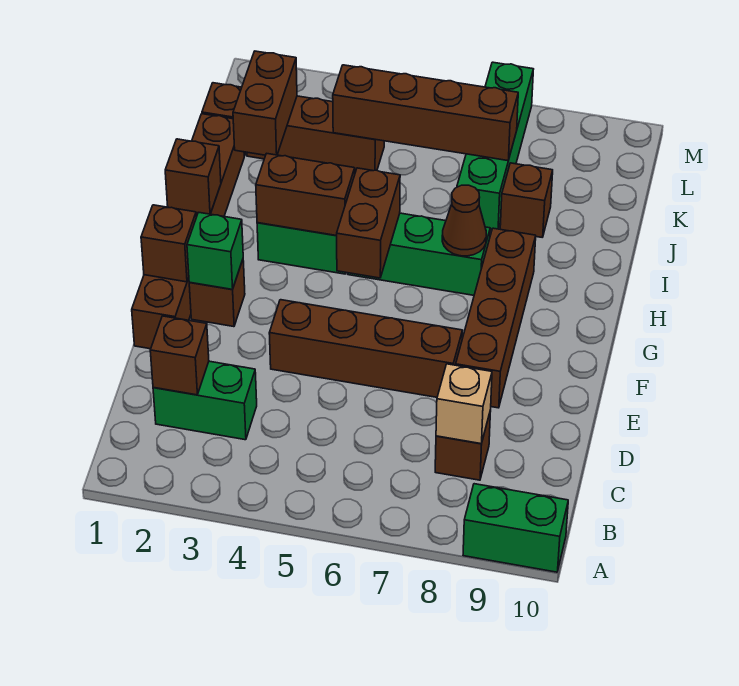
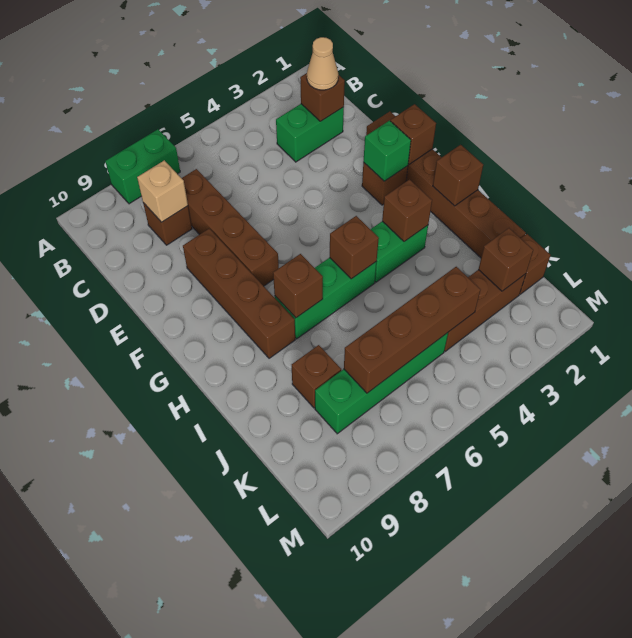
green 1x2 brick [463,484,568,572] -> green 1x2 brick moved to [105,129,180,204]
none -> tan 1x1 cone [307,37,338,90]
brown 1x4 brick [269,300,462,397] -> brown 1x4 brick turned to [182,169,279,286]
brown 1x2 brick [337,168,400,278] -> brown 1x1 brick [330,216,379,279]
brown 1x2 brick [256,153,355,236] -> brown 1x1 brick [382,180,432,242]
brown 1x1 cone [442,185,486,256] -> brown 1x1 brick [273,254,323,318]
brown 1x2 brick [233,51,297,155] -> brown 1x1 brick [478,228,533,291]
green 1x4 brick [457,62,533,229] -> green 1x4 brick turned to [315,333,448,434]

